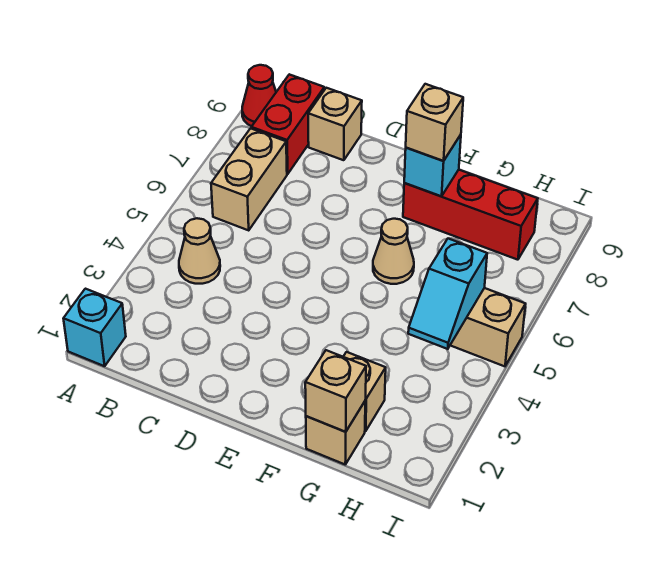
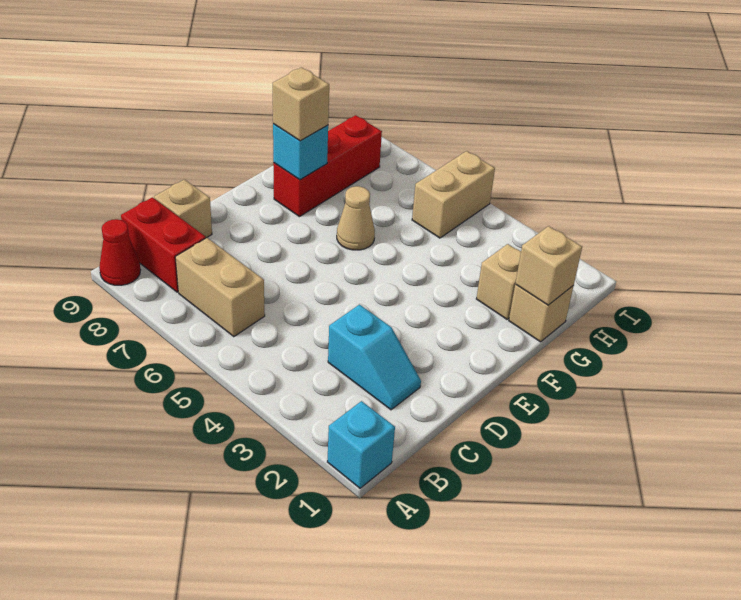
tan 1x1 cone [179,218,220,284] -> none
cyan 1x2 slope [408,239,487,349] -> cyan 1x2 slope moved to [328,305,421,410]

